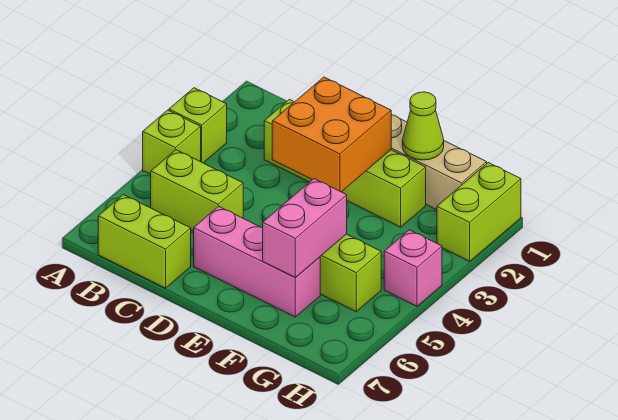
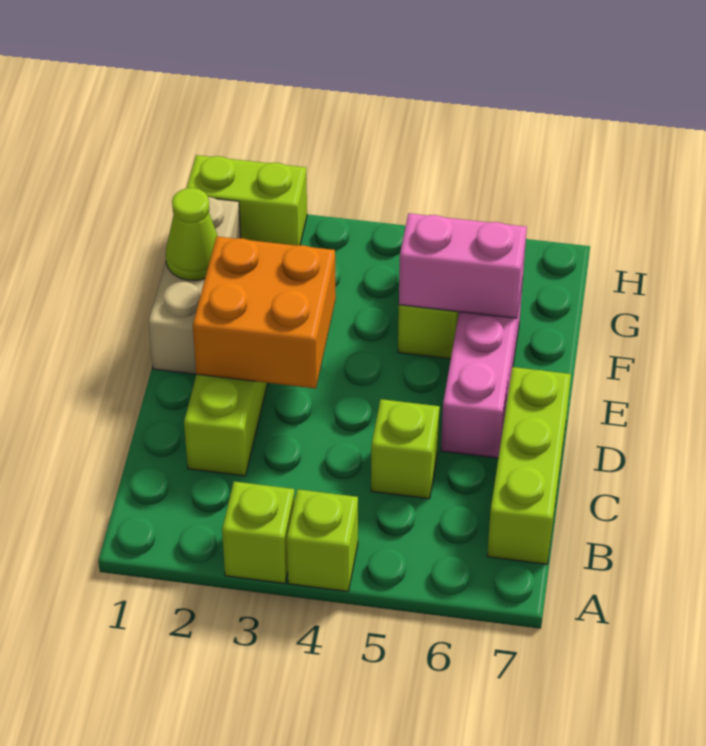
lime 1x2 brick [151,150,243,231] -> lime 1x1 brick [371,399,440,499]
lime 1x2 brick [98,195,191,288] -> lime 1x3 brick [487,367,571,564]
pink 1x1 brick [384,230,442,306] -> none

